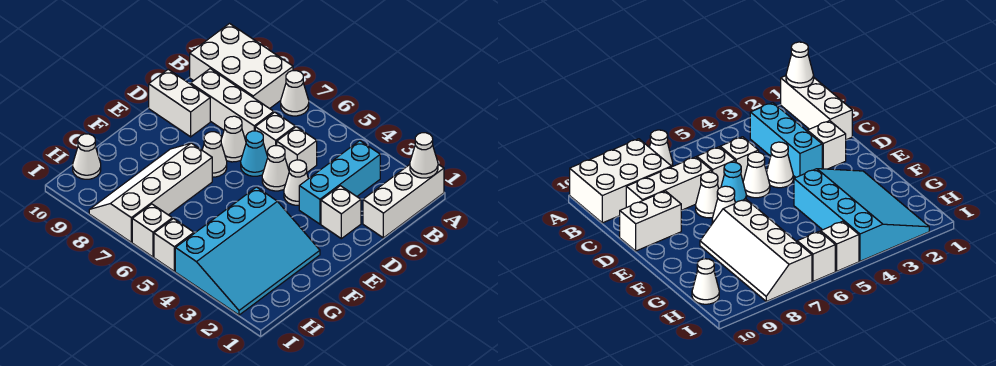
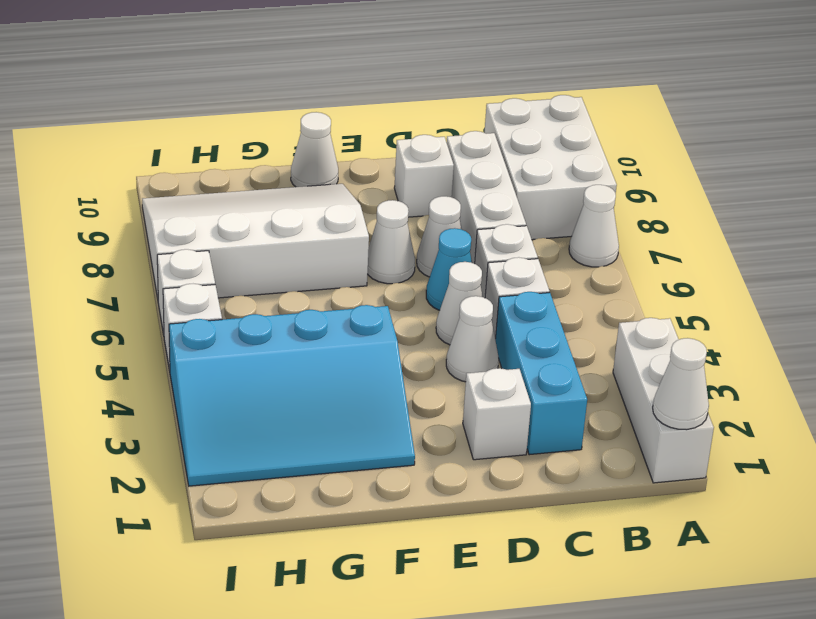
white 1x3 brick [363,164,444,238] -> white 1x3 brick turned to [613,318,714,483]
cyan 1x3 brick [299,141,380,224] -> cyan 1x3 brick turned to [495,292,587,455]
white 1x2 brick [149,69,210,137] -> white 1x1 brick [394,135,454,217]
white 2x4 slope [89,143,212,242] -> white 3x4 slope [142,184,369,298]
white 1x1 cone [73,134,101,179] -> white 1x1 cone moved to [291,112,338,187]

